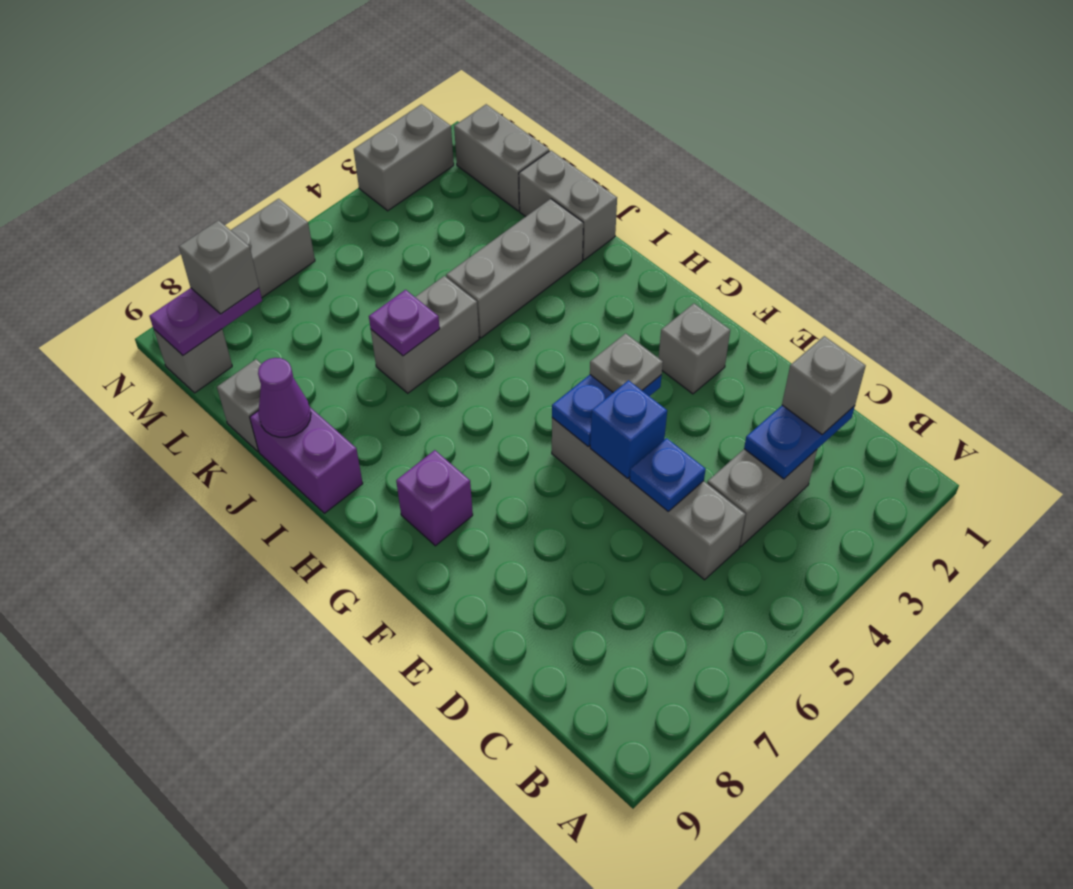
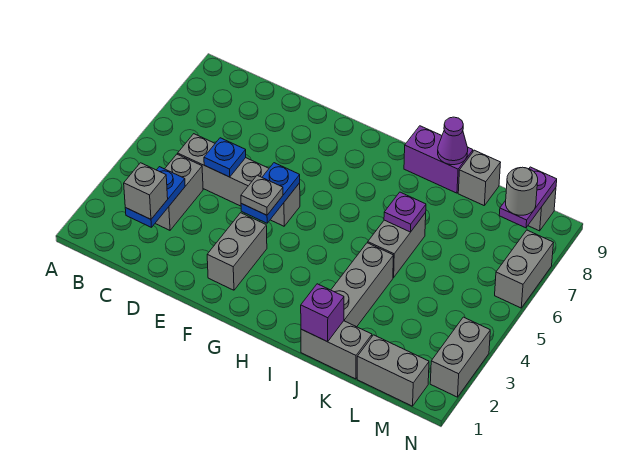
blue 1x1 brick [590,380,667,479] -> none
grey 1x1 brick [659,304,730,394] -> grey 1x2 brick [207,213,267,290]
purple 1x1 brick [396,450,473,546] -> purple 1x1 brick moved to [301,284,344,342]
grey 1x1 brick [179,220,259,314] -> grey 1x1 round brick [506,167,538,215]

